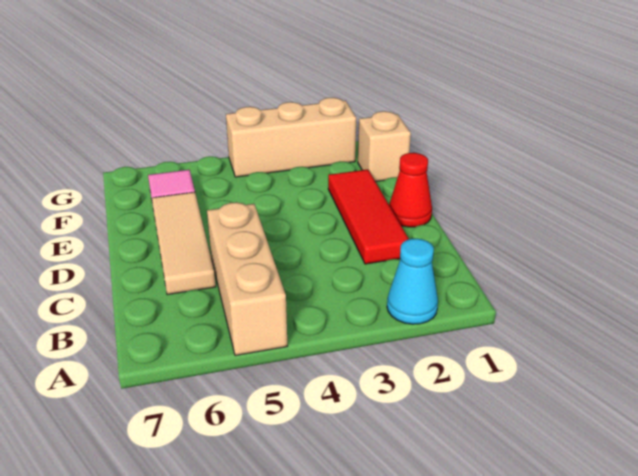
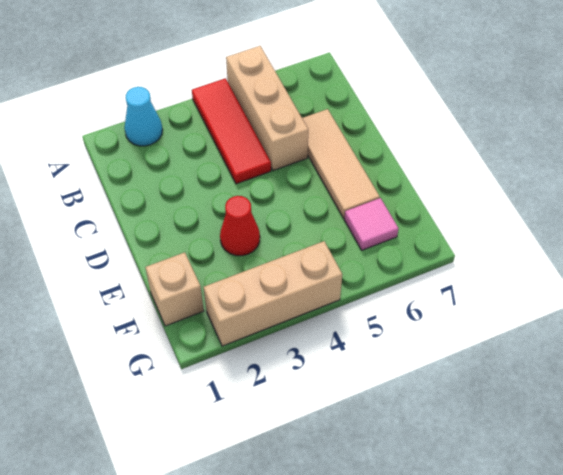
red 1x3 tile [328,170,409,264] -> red 1x3 tile moved to [192,78,271,184]
red 1x1 cone [389,153,432,227] -> red 1x1 cone moved to [220,196,260,256]

